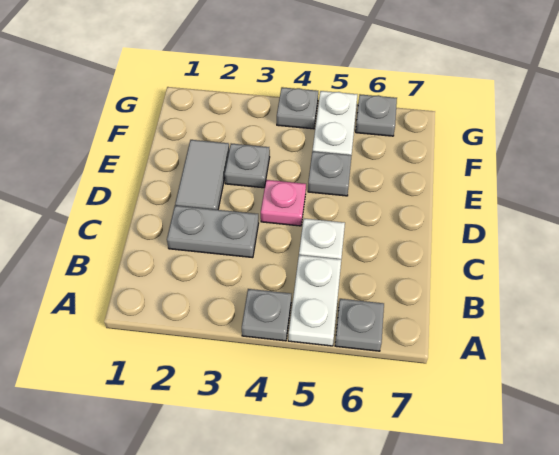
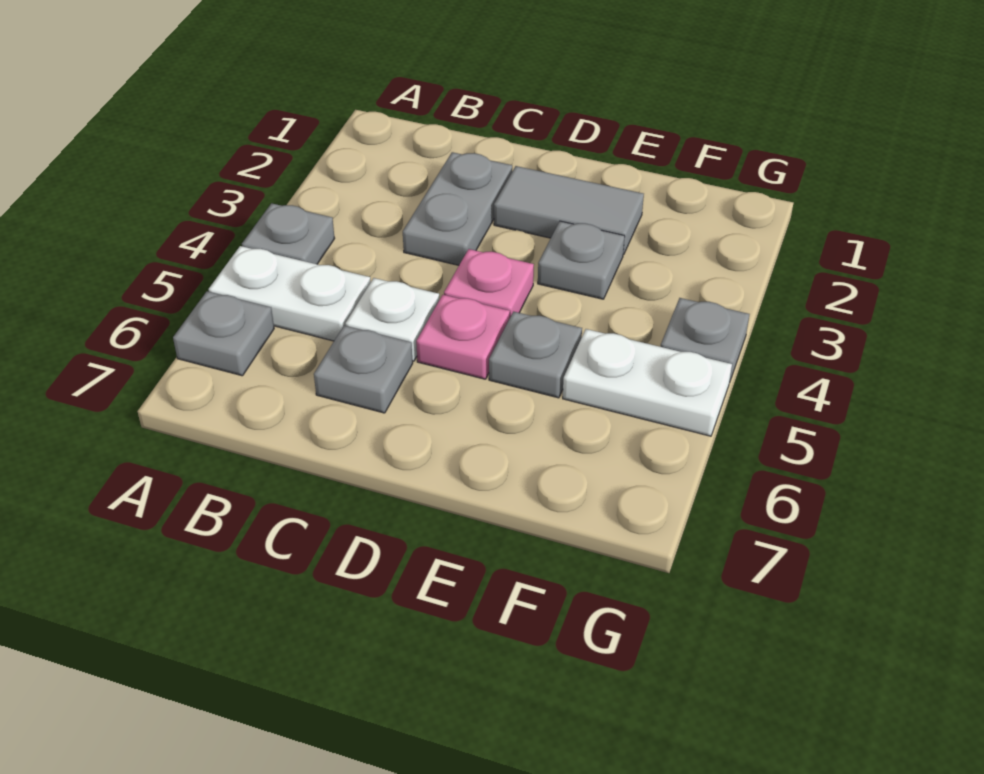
none -> pink 1x1 plate [416,295,510,379]
grey 1x1 plate [356,94,397,136] -> grey 1x1 plate moved to [314,326,413,413]

